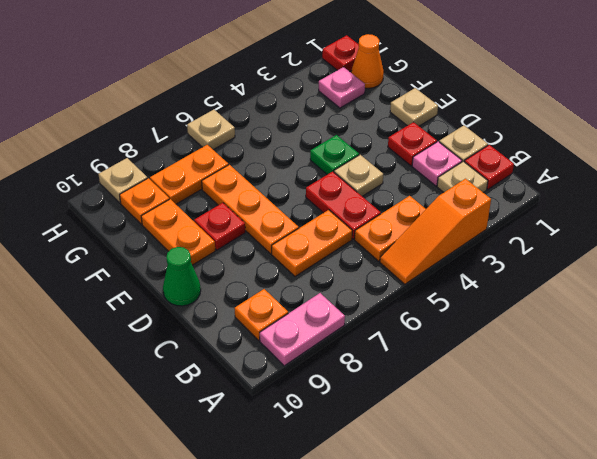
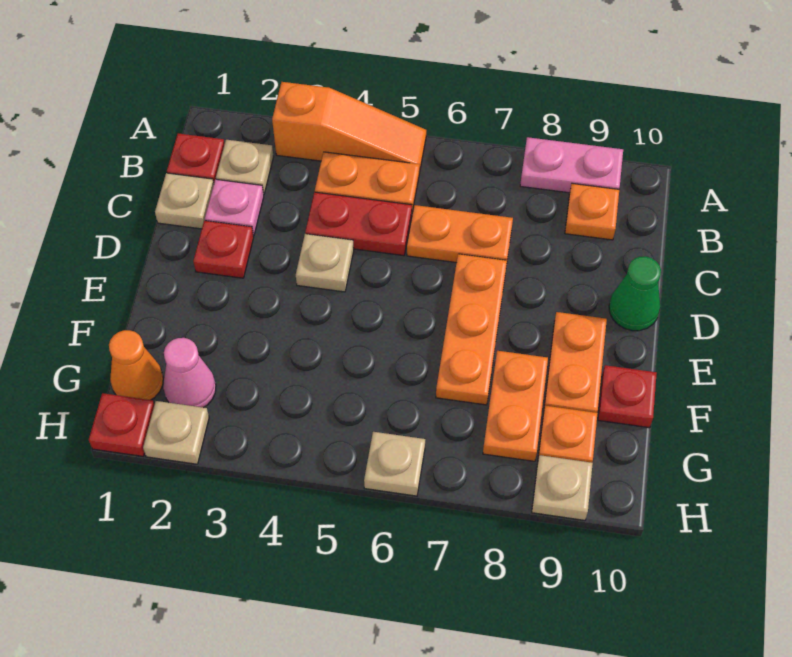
red 1x2 plate [306,171,381,239] -> red 1x2 plate turned to [305,192,412,256]
tan 1x1 plate [390,88,438,126] -> tan 1x1 plate moved to [143,401,209,464]
green 1x1 plate [310,135,359,174] -> none
red 1x1 plate [194,203,245,250] -> red 1x1 plate moved to [598,365,657,428]
pink 1x1 plate [319,67,365,108] -> pink 1x1 cone [163,338,216,408]
orange 1x2 plate [150,145,228,204] -> orange 1x2 plate turned to [483,351,548,461]

